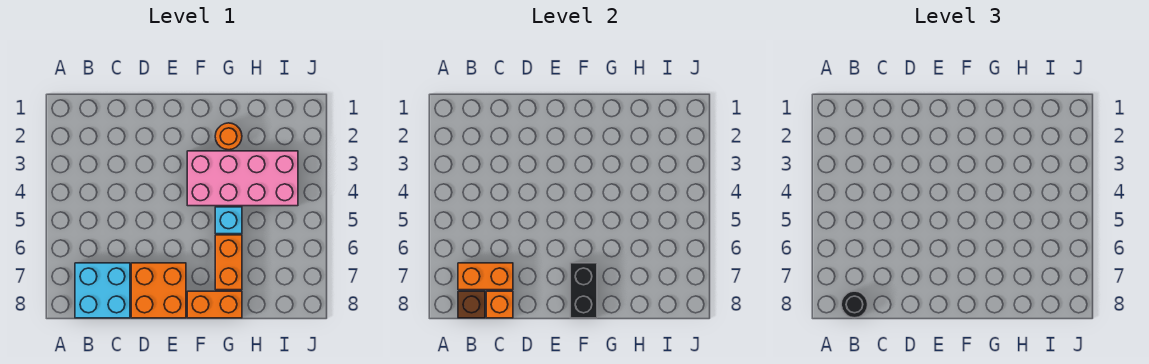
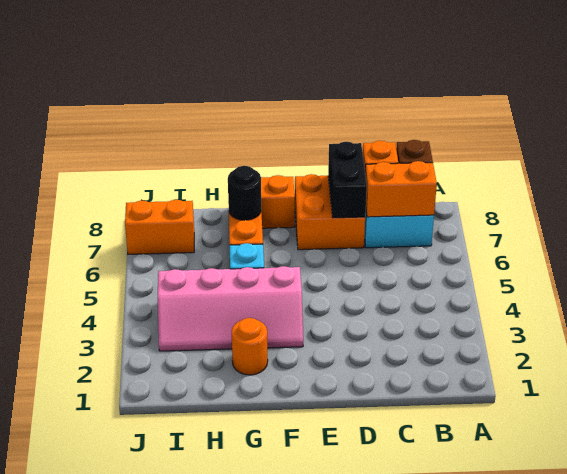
black 1x1 round brick [841,291,868,318] -> black 1x1 round brick moved to [228,166,261,220]
pink 2x4 brick [187,151,298,206] -> pink 2x4 slope [158,266,303,351]
black 1x2 brick [570,263,597,318] -> black 1x2 brick moved to [328,142,367,218]
none -> orange 1x2 brick [125,200,194,254]

